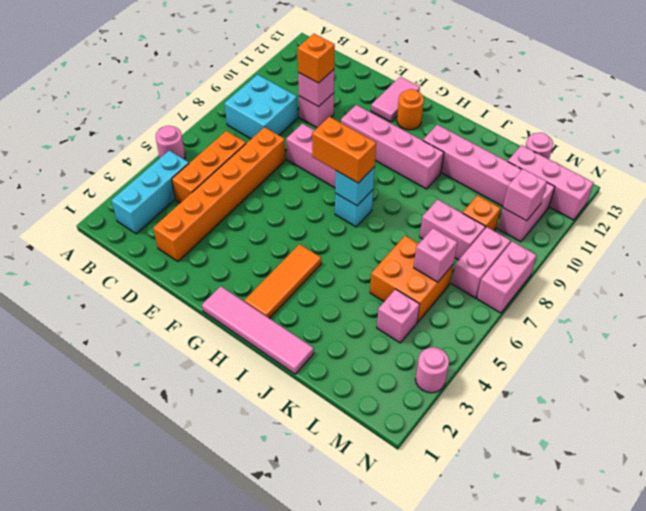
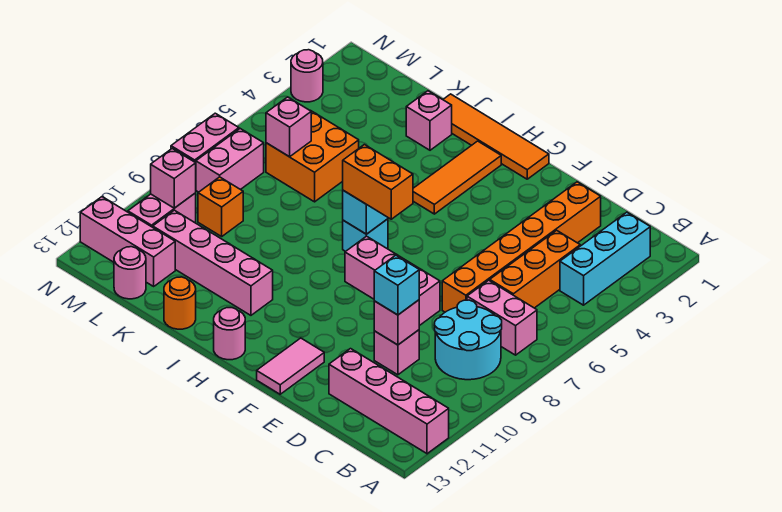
pink 1x1 round brick [156,126,185,159] -> pink 1x1 round brick moved to [214,308,245,360]
cyan 2x2 brick [225,75,298,139] -> cyan 2x2 round brick [435,300,502,380]
orange 1x1 brick [298,34,335,83] -> cyan 1x1 brick [374,255,419,315]
pink 1x4 brick [341,105,444,189] -> pink 1x4 brick moved to [329,349,449,454]
pink 1x4 tile [202,286,314,374] -> orange 1x4 tile [443,94,549,179]
orange 1x1 round brick [397,89,424,130] -> orange 1x1 round brick moved to [164,277,196,329]
pink 1x2 brick [420,200,485,260] -> pink 1x2 brick moved to [467,280,537,355]
pink 1x1 brick [377,289,420,343] -> pink 1x1 brick moved to [406,91,452,150]

